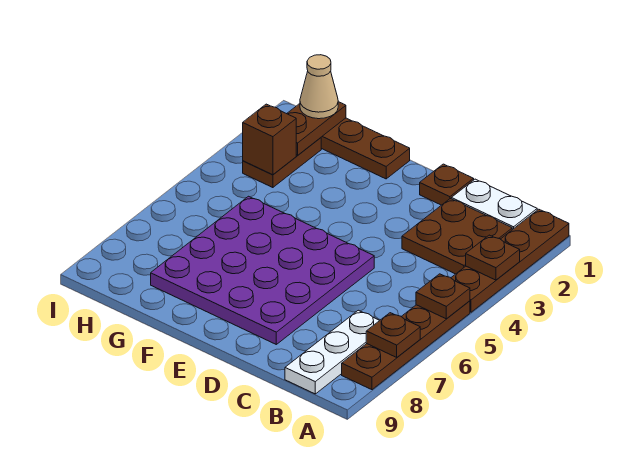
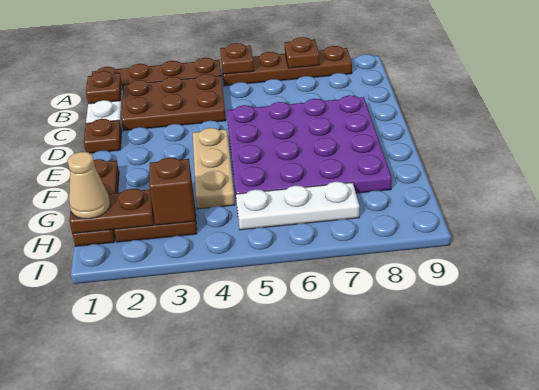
brown 1x1 plate [466,235,520,280] -> brown 1x1 plate moved to [86,71,122,104]
brown 2x2 plate [402,199,512,274] -> brown 2x3 plate [121,74,226,130]
white 1x3 plate [285,310,380,394] -> white 1x3 plate moved to [236,182,359,230]
none -> tan 1x3 plate [193,128,235,209]

